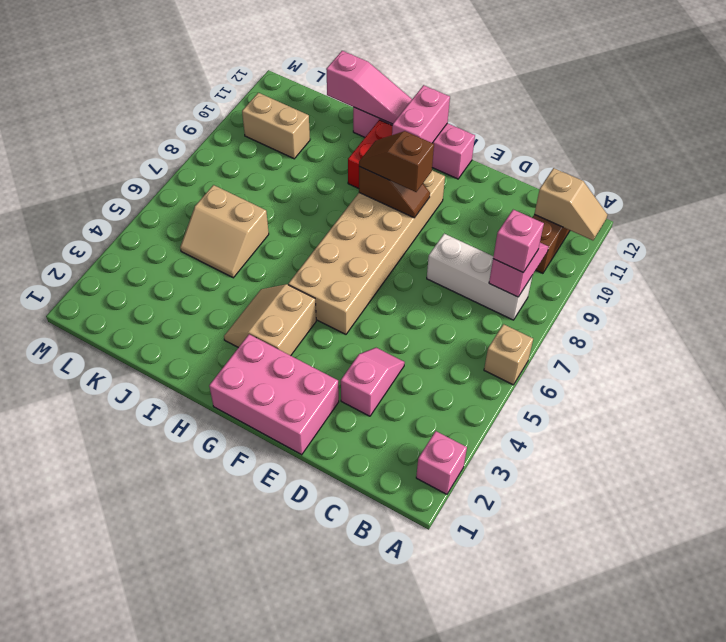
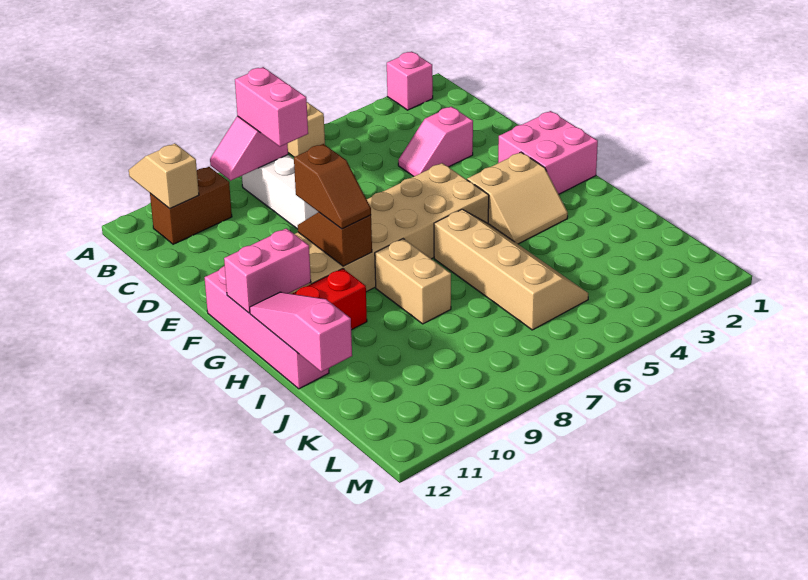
pink 1x1 brick [493,210,544,272] -> pink 1x2 brick [235,67,308,147]
pink 2x3 brick [209,334,339,455] -> pink 2x2 brick [498,111,598,194]
tan 2x2 slope [180,185,269,278] -> tan 2x4 slope [434,209,589,330]
tan 1x2 brick [242,93,310,159] -> tan 1x2 brick moved to [375,239,451,324]

